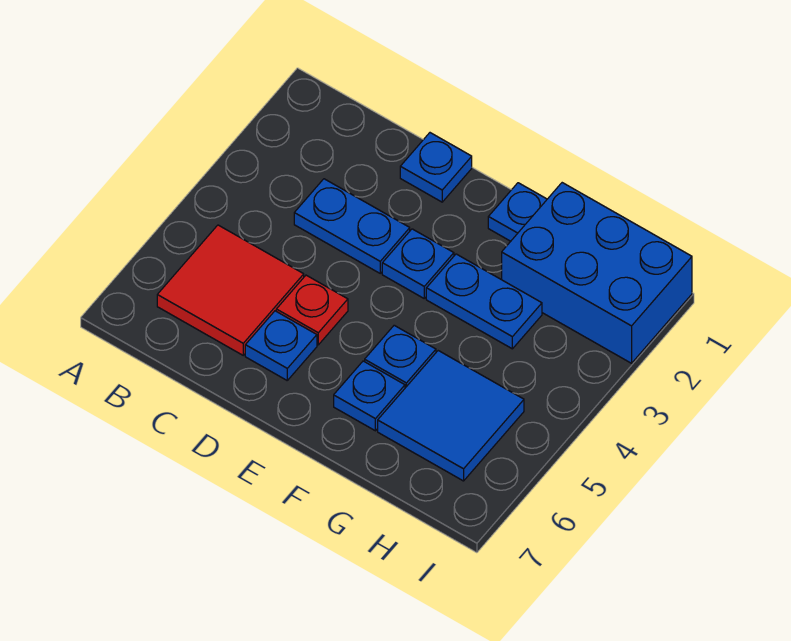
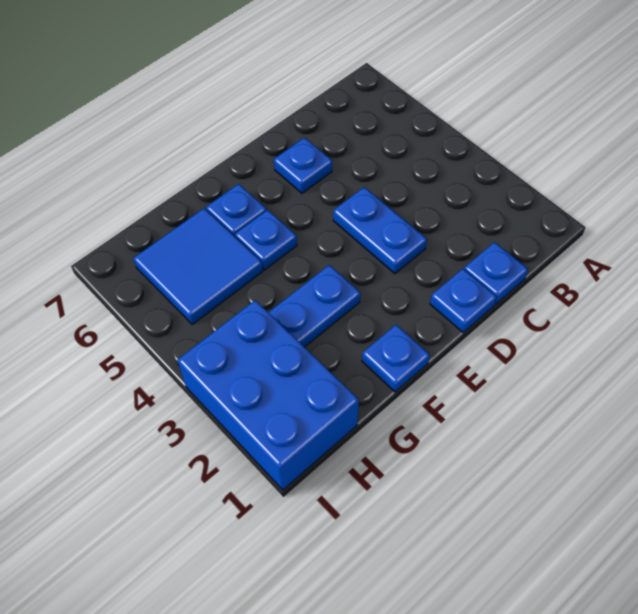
red 2x2 tile [157,225,304,355] -> none
blue 1x2 plate [294,179,410,273] -> blue 1x2 plate turned to [333,187,427,274]
red 1x1 plate [276,275,348,345] -> none
blue 1x1 plate [382,229,454,298] -> blue 1x1 plate moved to [464,242,528,305]
blue 2x3 brick [502,183,692,363] -> blue 2x3 brick turned to [178,300,359,490]

